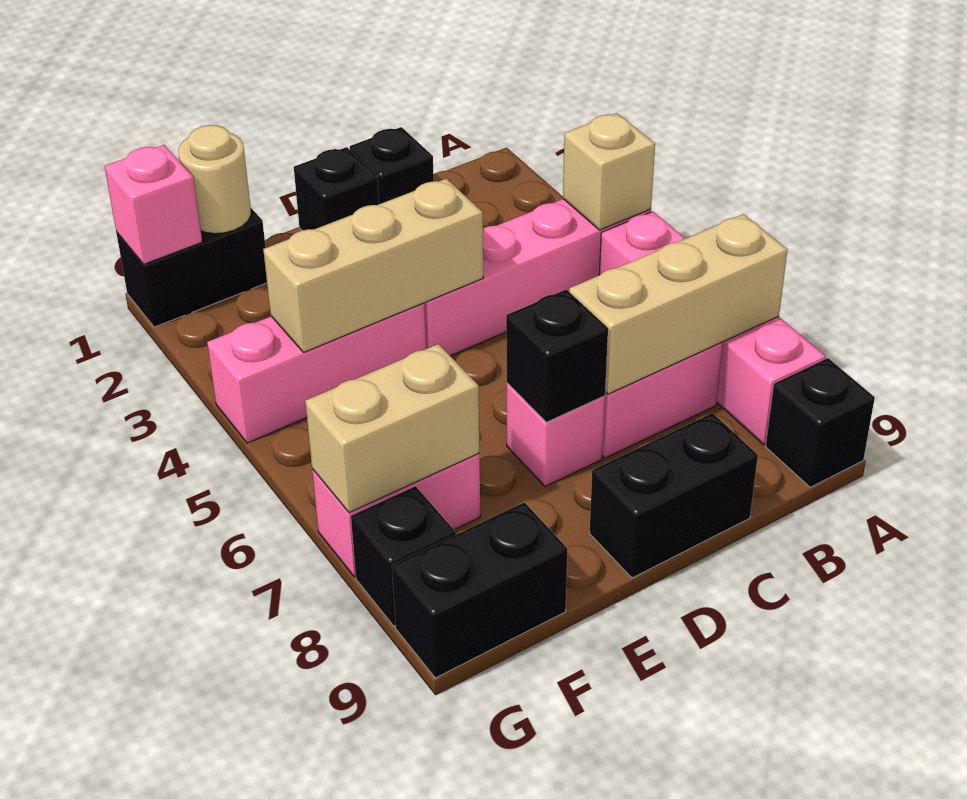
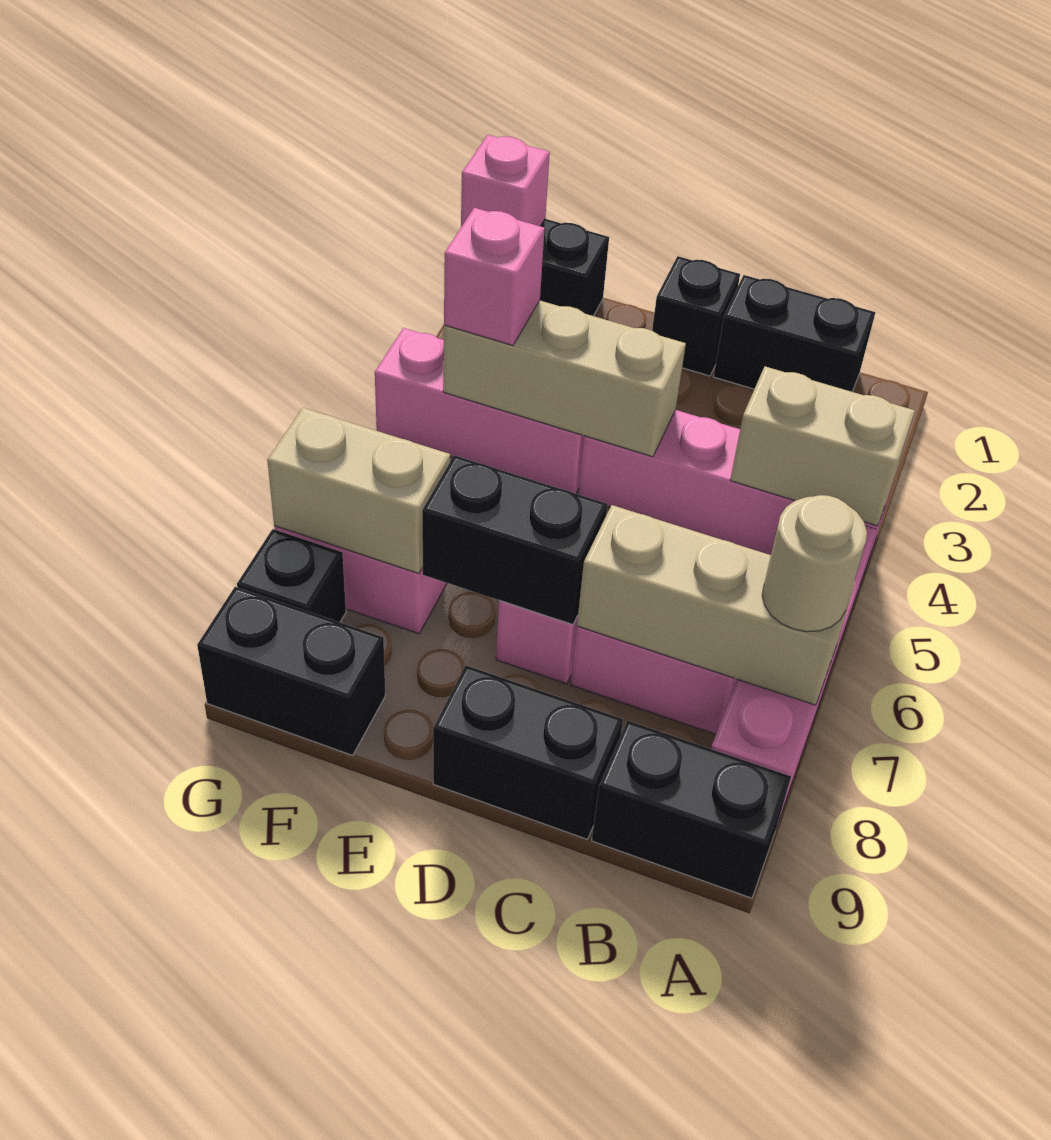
tan 1x1 brick [563,113,655,230] -> tan 1x2 brick [730,367,915,526]
black 1x1 brick [766,358,875,487] -> black 1x2 brick [592,721,791,898]
black 1x1 brick [350,127,434,204] -> black 1x2 brick [714,275,876,392]
black 1x1 brick [506,290,608,422] -> black 1x2 brick [422,455,608,625]
tan 1x1 round brick [179,125,251,234] -> tan 1x1 round brick moved to [762,495,867,632]
none -> pink 1x1 brick [444,208,545,346]

